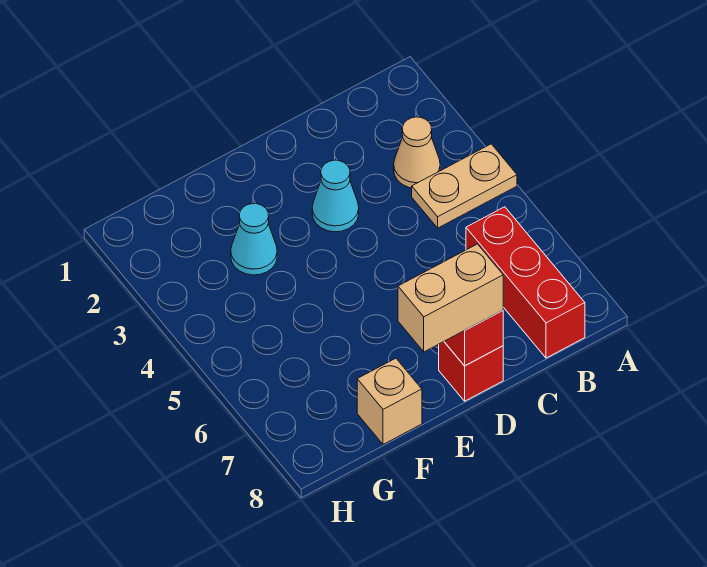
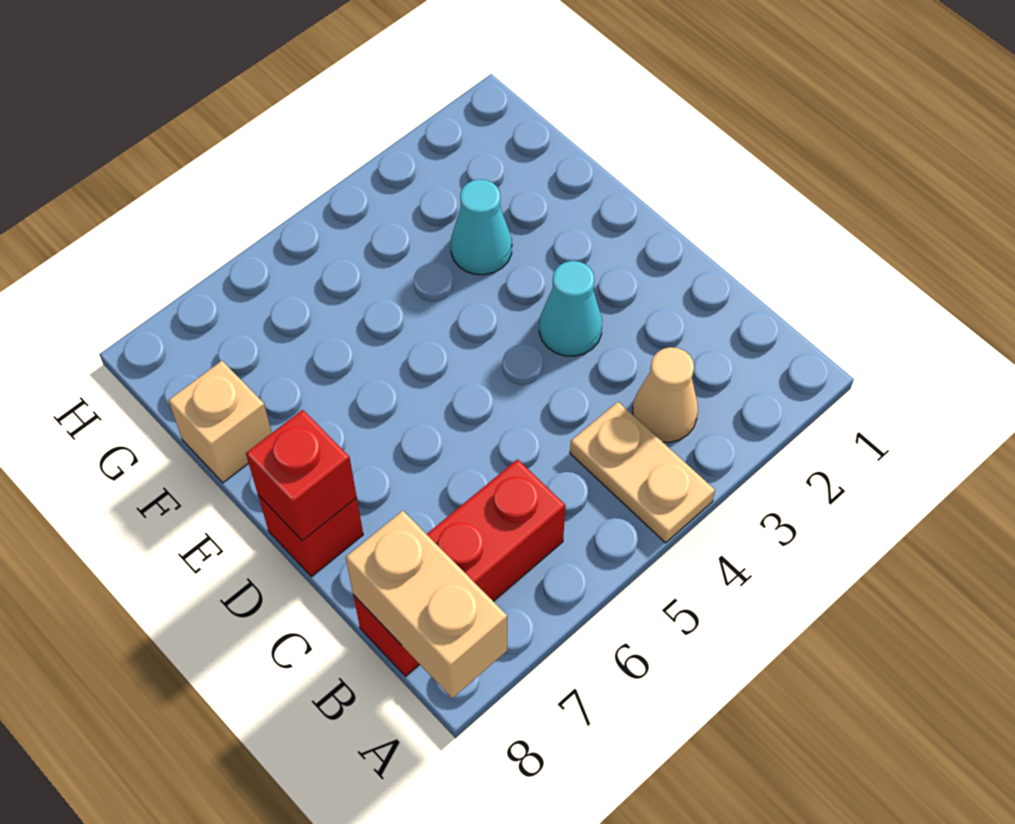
tan 1x2 brick [398,244,503,352] -> tan 1x2 brick moved to [346,511,507,698]

